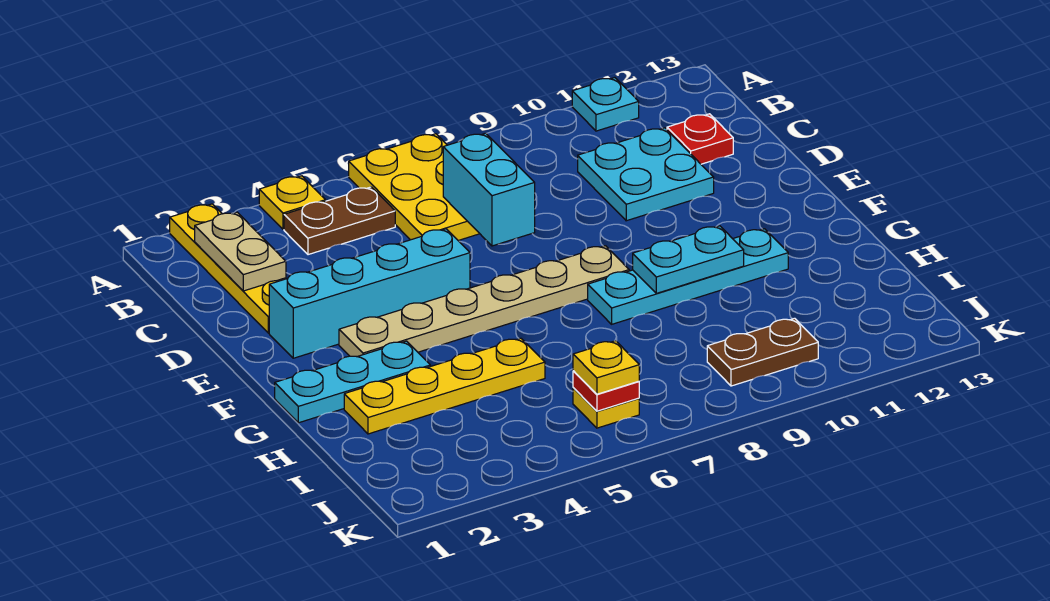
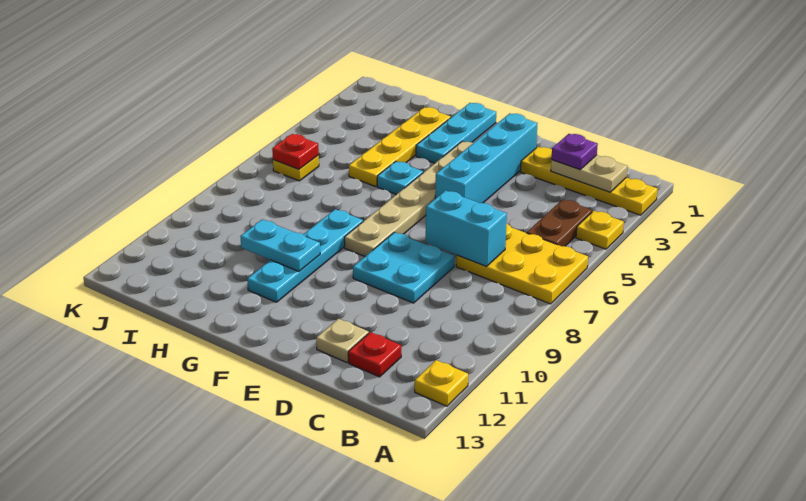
cyan 1x1 plate [572,78,639,131] -> cyan 1x1 plate moved to [377,161,423,195]
none -> purple 1x1 plate [551,134,598,170]
cyan 2x2 plate [578,128,714,221] -> cyan 2x2 plate moved to [353,232,454,303]
none -> tan 1x1 plate [316,319,369,363]
cyan 1x2 plate [633,226,744,293] -> cyan 1x2 plate turned to [240,220,320,271]
yellow 1x1 plate [573,341,639,394] -> yellow 1x1 plate moved to [415,360,468,406]
brown 1x2 plate [707,318,818,386] -> none

